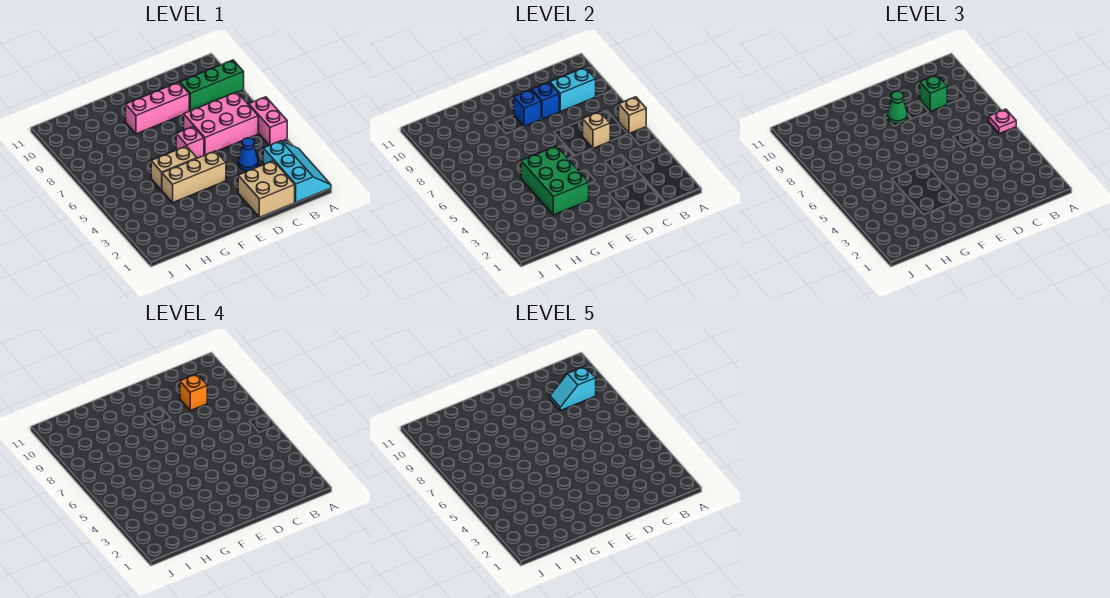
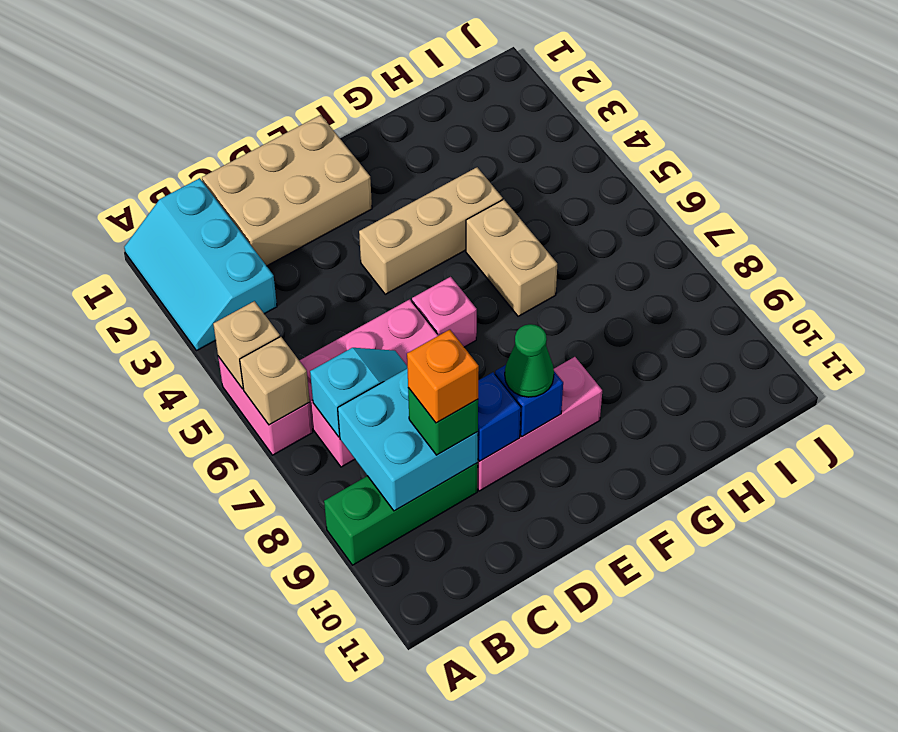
pink 1x1 plate [989,109,1016,134] -> none
cyan 1x2 brick [550,67,596,112] -> cyan 2x2 brick [338,369,478,511]
cyan 1x2 slope [550,366,596,411] -> cyan 1x2 slope moved to [310,348,407,437]
tan 2x2 brick [238,161,295,217] -> tan 2x3 brick [202,115,372,266]
blue 1x1 cone [238,138,258,171] -> none
tan 1x1 brick [583,112,610,148] -> tan 1x1 brick moved to [213,301,280,389]
green 2x3 brick [521,146,589,215] -> none
tan 1x2 brick [151,146,197,190] -> tan 1x2 brick turned to [466,199,557,316]

